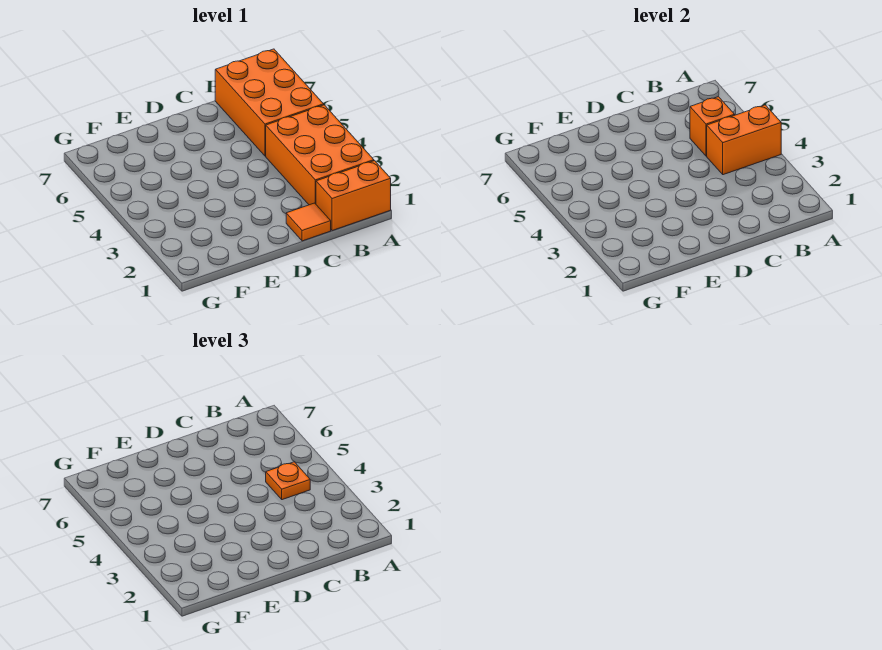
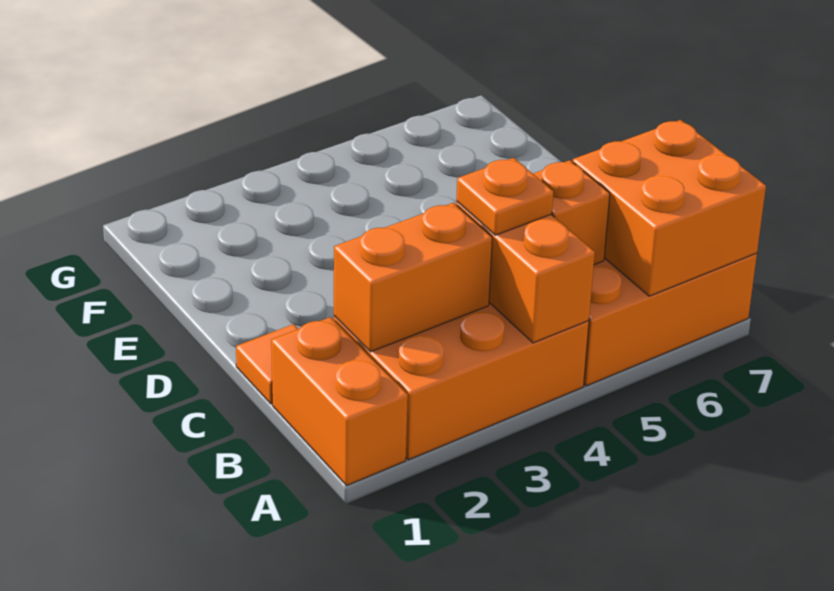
none -> orange 2x2 brick [572,120,766,296]
none -> orange 1x2 brick [334,203,492,352]

